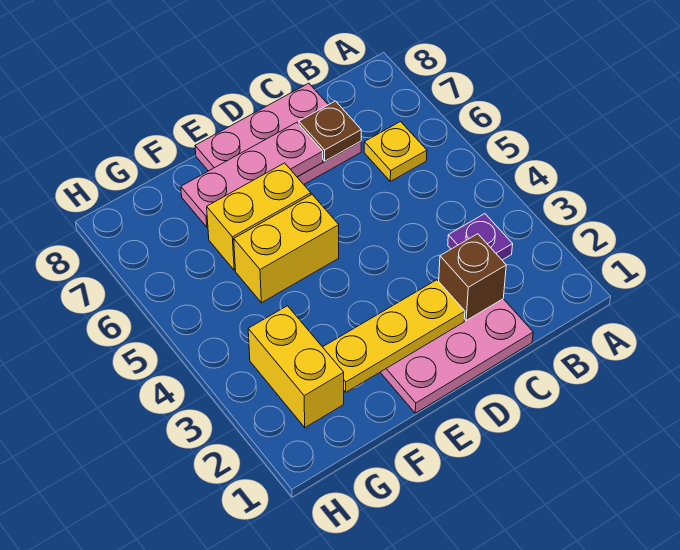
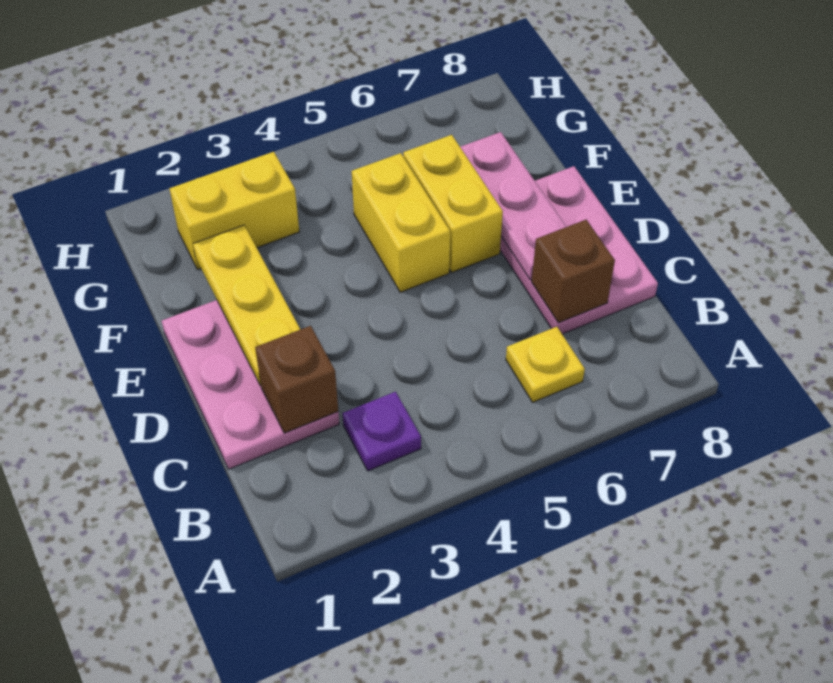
brown 1x1 plate [299,101,361,161] -> brown 1x1 brick [532,220,615,323]

